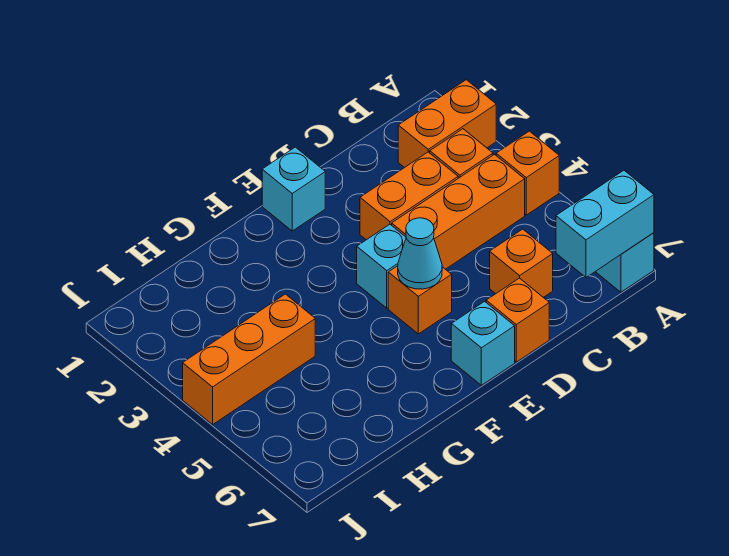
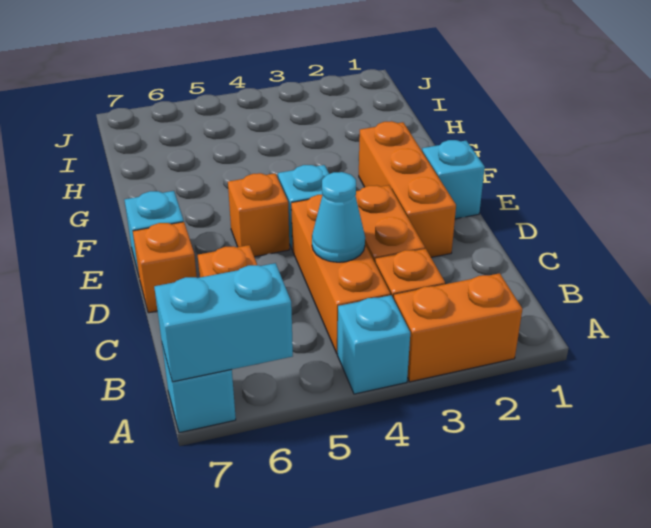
orange 1x2 brick [398,80,496,168] -> orange 1x2 brick turned to [394,273,522,382]
orange 1x1 brick [496,131,559,215] -> cyan 1x1 brick [337,295,410,394]
cyan 1x2 brick [556,170,654,277] -> cyan 1x2 brick turned to [154,263,293,382]
cyan 1x1 cone [398,218,442,289] -> cyan 1x1 cone moved to [312,172,365,262]
orange 1x3 brick [183,294,315,425] -> orange 1x3 brick moved to [359,121,456,257]

